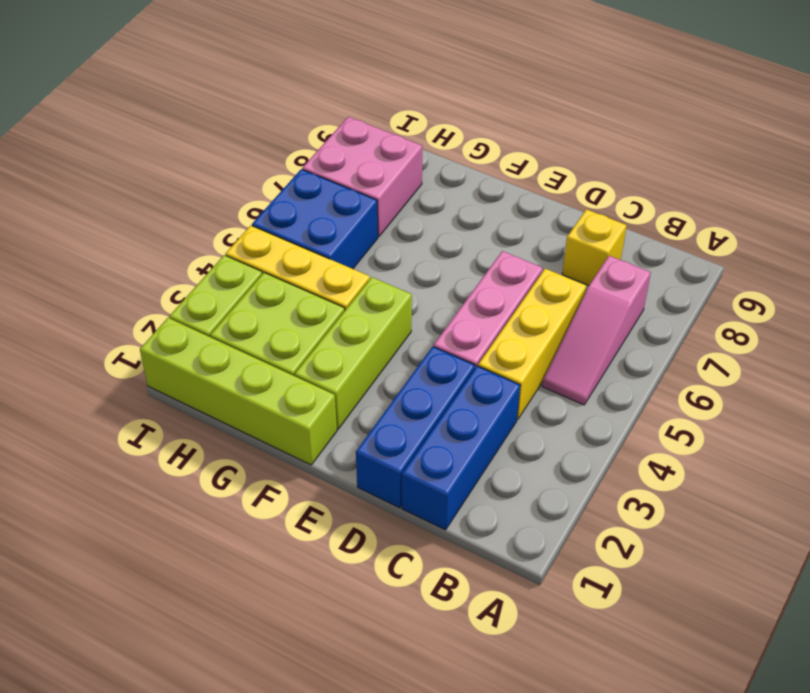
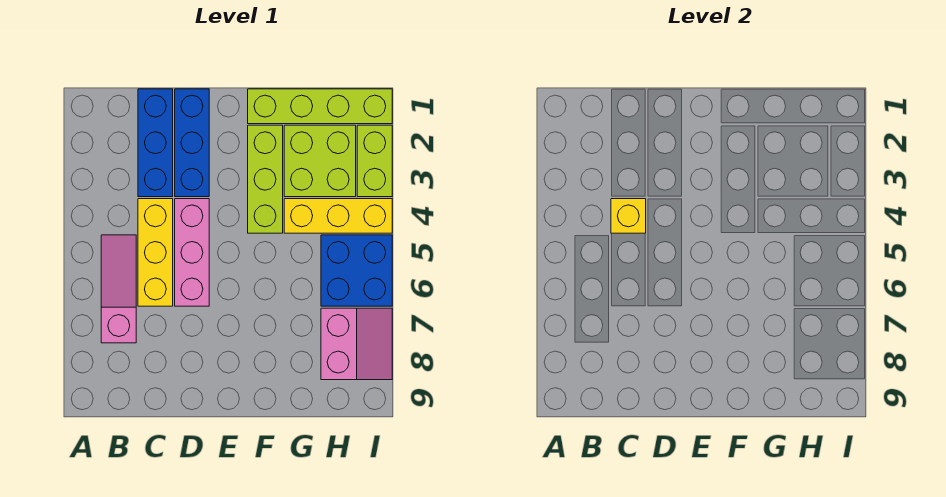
yellow 1x1 brick [562,209,627,286] -> yellow 1x1 brick moved to [611,199,646,233]
pink 2x2 brick [302,117,422,237] -> pink 2x2 slope [321,308,392,380]

